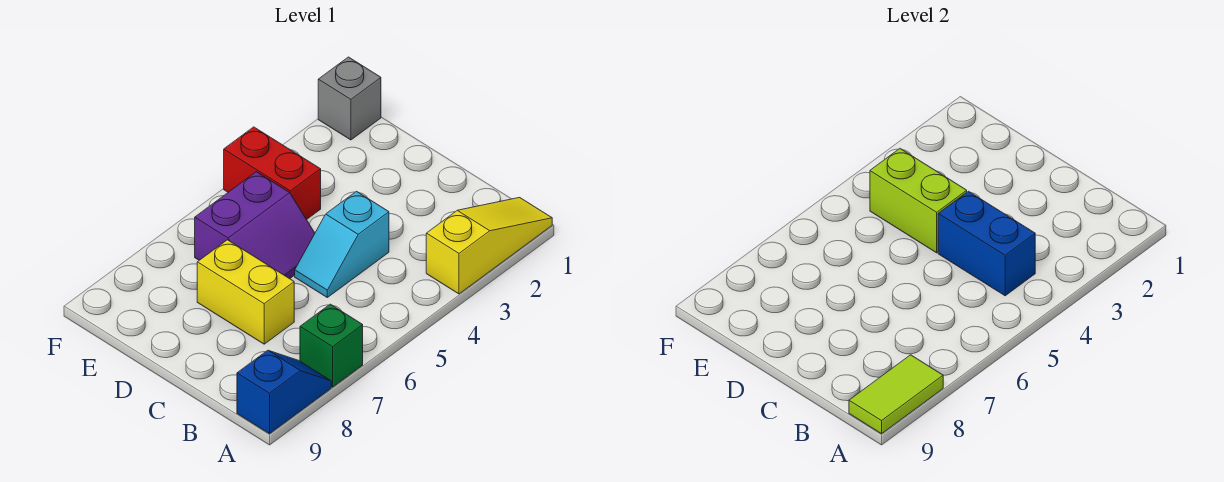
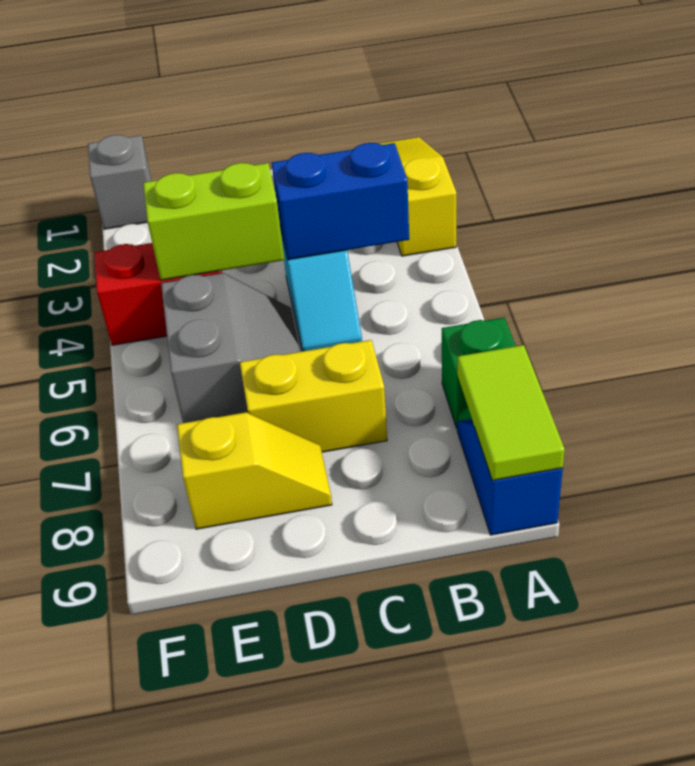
purple 2x2 slope [195,172,315,279] -> grey 2x2 slope [161,273,300,423]
none -> yellow 1x2 slope [177,412,332,529]

